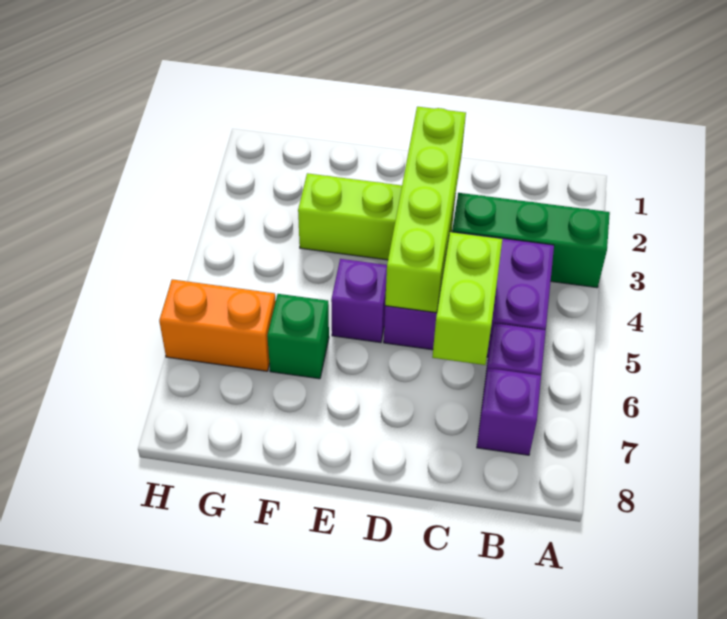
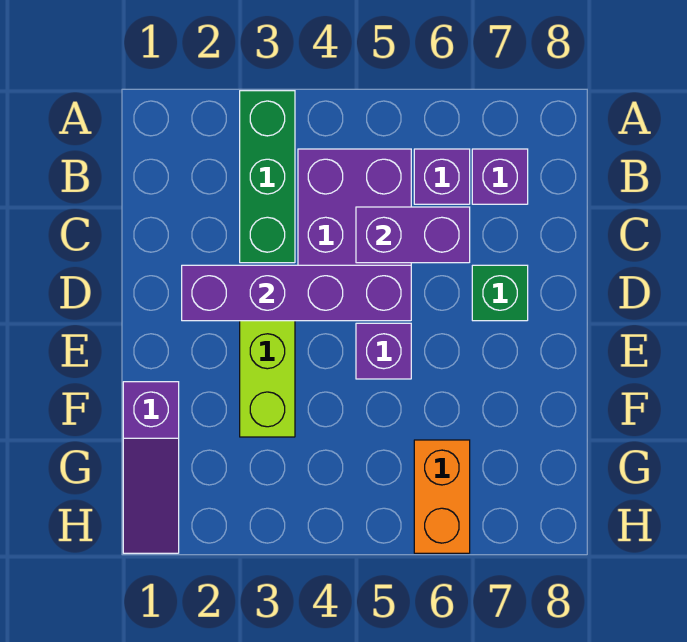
lime 1x2 brick [432,232,502,365] -> purple 1x2 brick [356,207,470,263]
lime 1x4 brick [385,107,466,313] -> purple 1x4 brick [182,265,411,321]
none -> purple 1x3 slope [123,382,179,553]
green 1x1 brick [267,294,329,379] -> green 1x1 brick moved to [472,265,528,321]

